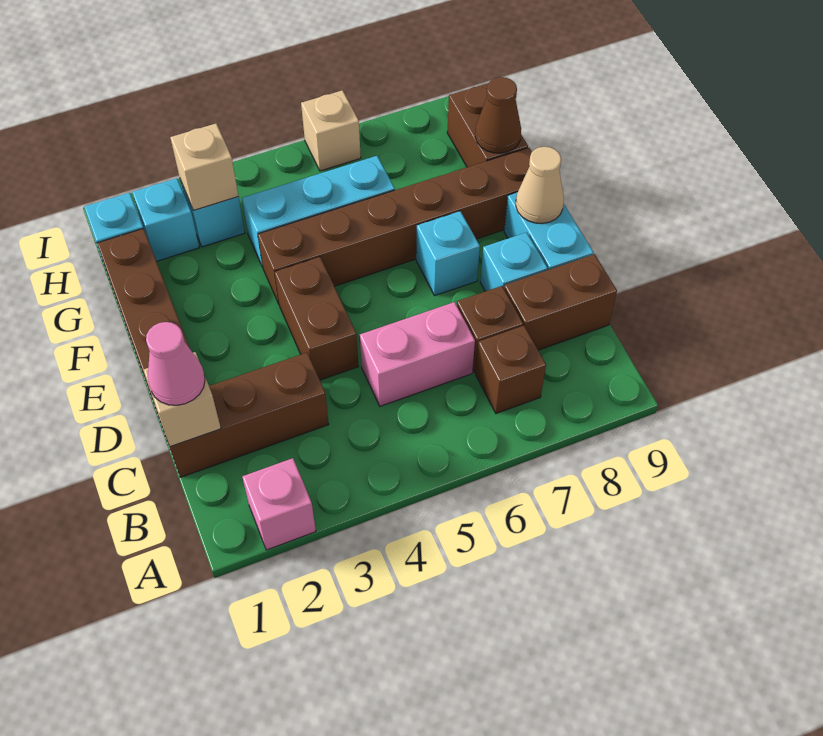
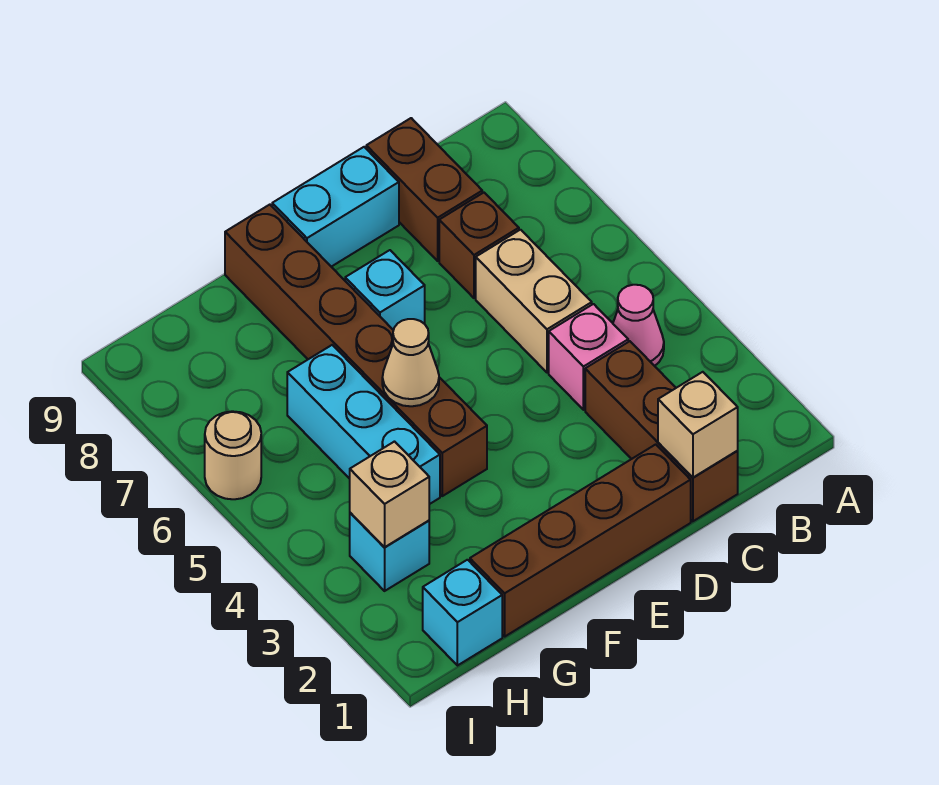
pink 1x1 brick [242,458,316,550] -> pink 1x1 brick moved to [549,304,628,410]
brown 1x1 brick [476,326,546,414] -> none
pink 1x1 cone [146,322,205,405] -> pink 1x1 cone moved to [613,285,664,366]
pink 1x2 brick [360,302,475,406] -> tan 1x2 brick [476,230,592,373]
brown 1x2 brick [275,257,358,380] -> none
cyan 1x1 brick [480,232,548,291] -> none
tan 1x1 cone [516,147,564,224] -> tan 1x1 cone moved to [382,319,439,406]
brown 1x2 brick [447,83,528,167] -> none
brown 1x1 cone [475,77,521,153] -> none
cyan 1x1 brick [132,178,199,261] -> none
tan 1x1 brick [301,90,361,171] -> tan 1x1 round brick [205,411,261,499]

